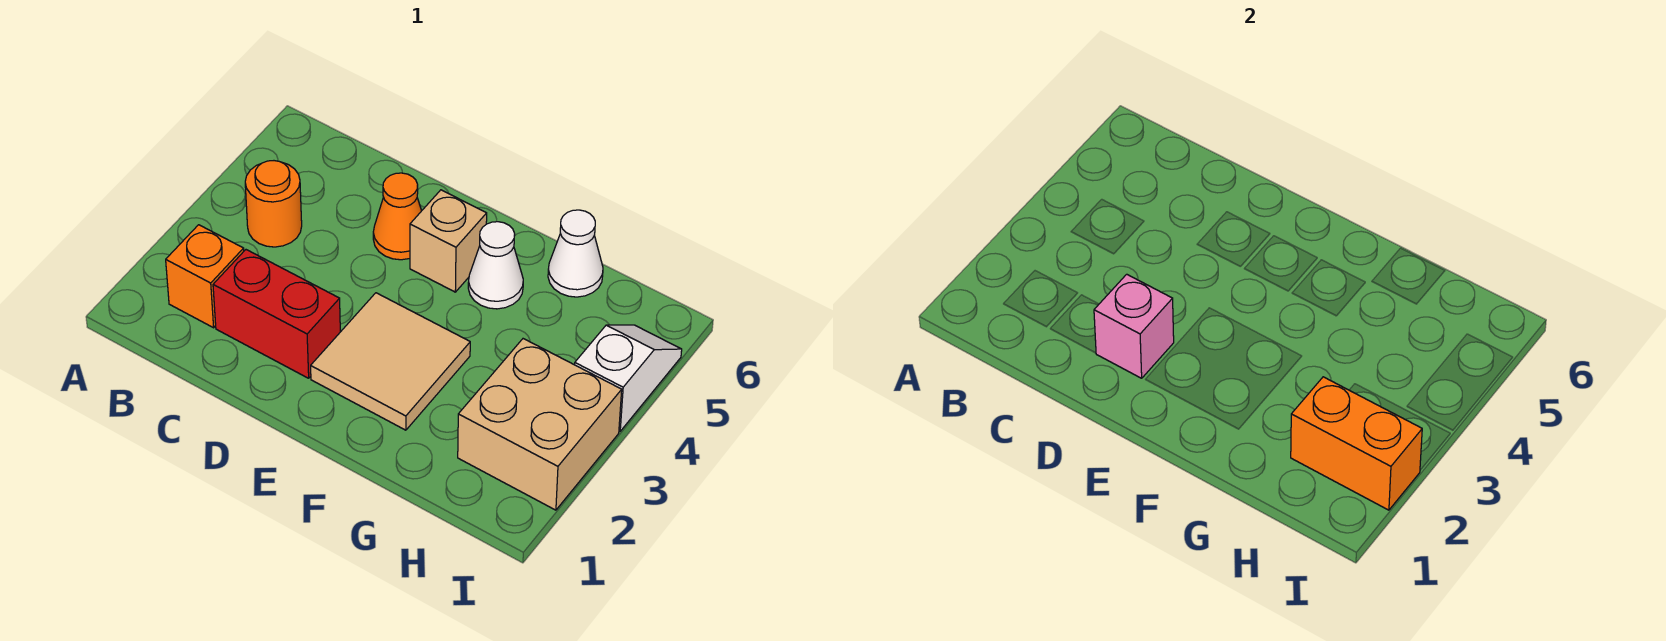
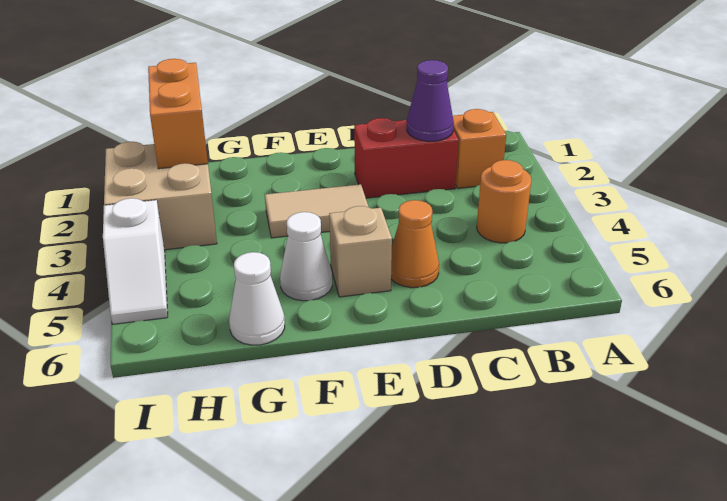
none -> purple 1x1 cone [407,60,454,141]
pink 1x1 brick [1094,274,1174,378] -> none
tan 2x2 tile [311,293,470,430] -> tan 1x2 tile [265,184,368,238]
orange 1x2 brick [1291,377,1422,510] -> orange 1x2 brick turned to [148,59,208,169]

